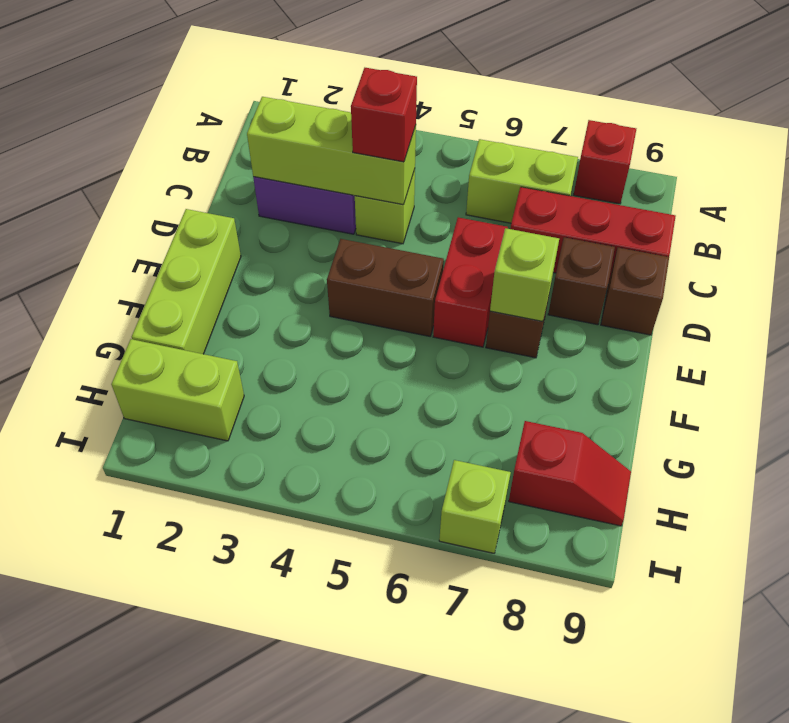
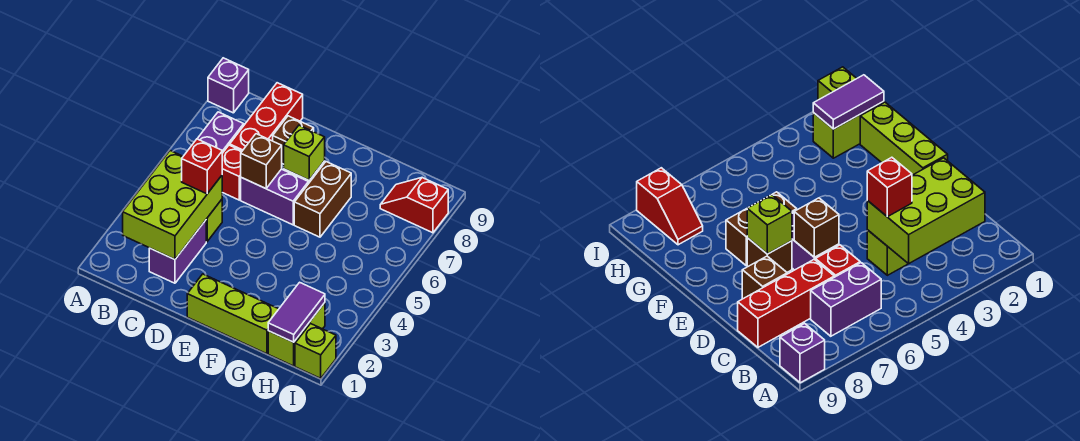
red 1x1 brick [574,120,636,204] -> red 1x1 brick moved to [222,145,242,200]
none -> purple 1x1 brick [208,58,249,113]
lime 1x2 brick [466,139,578,223] -> purple 1x2 brick [197,112,244,153]
lime 1x3 brick [247,97,416,205] -> lime 2x3 brick [123,151,222,259]
red 1x2 brick [433,217,508,347] -> purple 1x2 brick [241,169,308,225]
brown 1x1 brick [601,248,669,335] -> brown 1x1 brick moved to [241,134,282,189]
brown 1x2 brick [327,239,444,336] -> brown 1x2 brick moved to [294,162,351,237]
none -> purple 1x2 tile [268,282,325,342]
red 1x2 slope [509,421,631,526] -> red 1x2 slope turned to [380,178,448,233]
lime 1x1 brick [439,460,511,553] -> lime 1x1 brick moved to [295,324,336,378]

